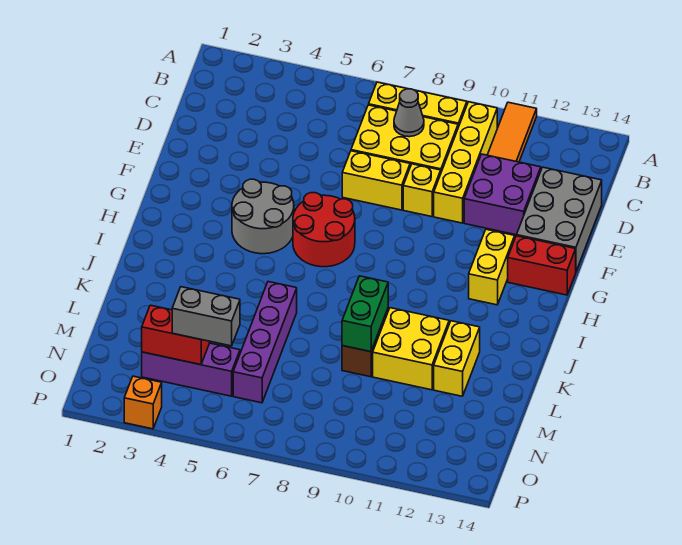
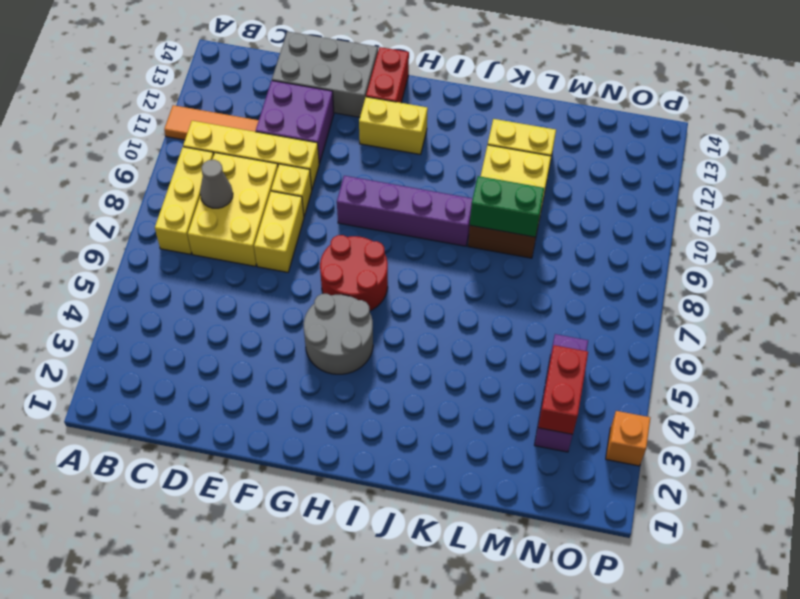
purple 1x4 brick [233,282,297,403] -> purple 1x4 brick moved to [337,176,473,246]
grey 1x2 brick [172,287,240,346] -> none

